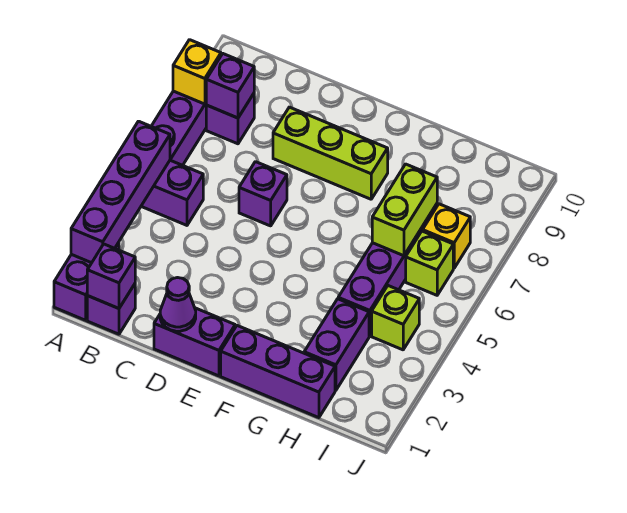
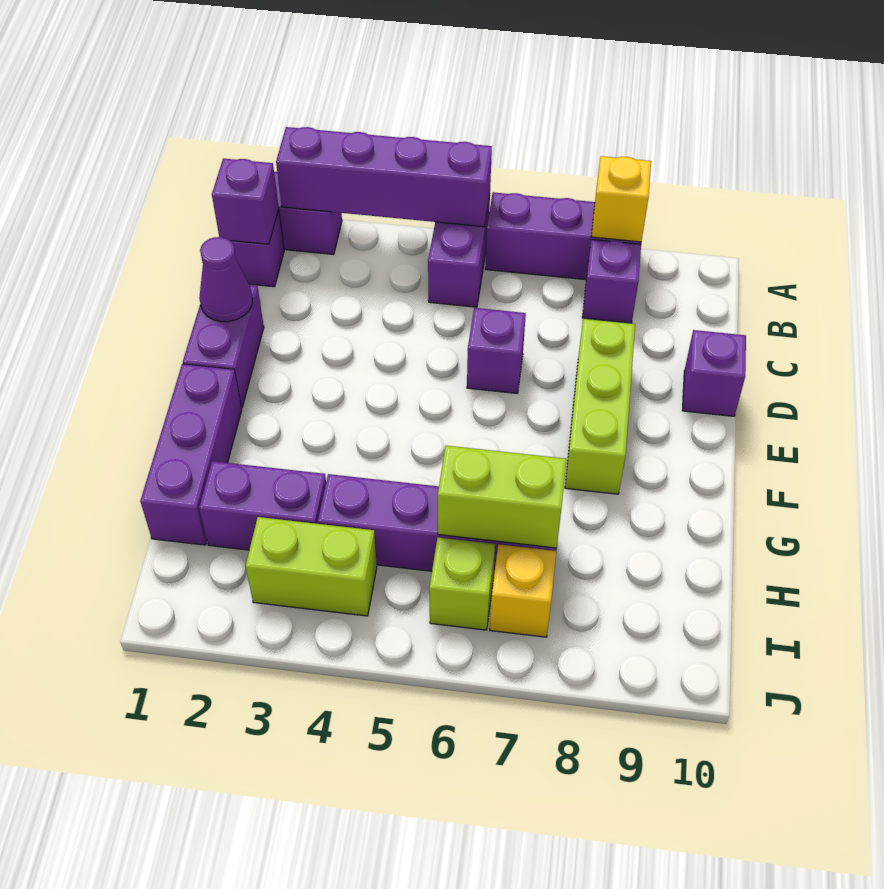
purple 1x1 brick [206,54,254,118] -> purple 1x1 brick moved to [682,330,746,416]
lime 1x1 brick [372,286,419,350] -> lime 1x2 brick [245,517,377,616]

